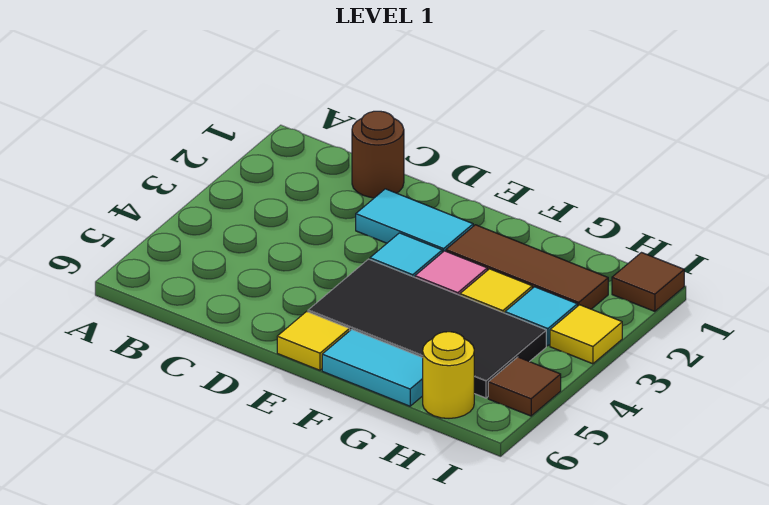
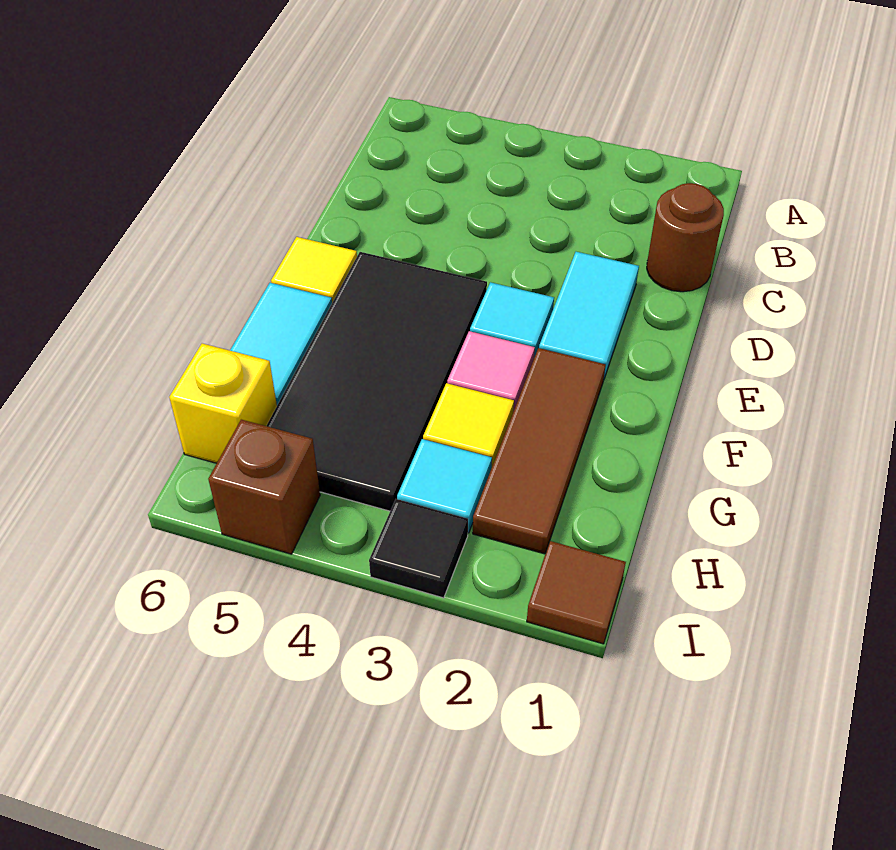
yellow 1x1 round brick [423,332,474,418] -> yellow 1x1 brick [169,343,277,463]
yellow 1x1 tile [550,305,622,364] -> black 1x1 tile [369,499,468,598]
brown 1x1 tile [488,357,561,416] -> brown 1x1 brick [208,420,320,554]

